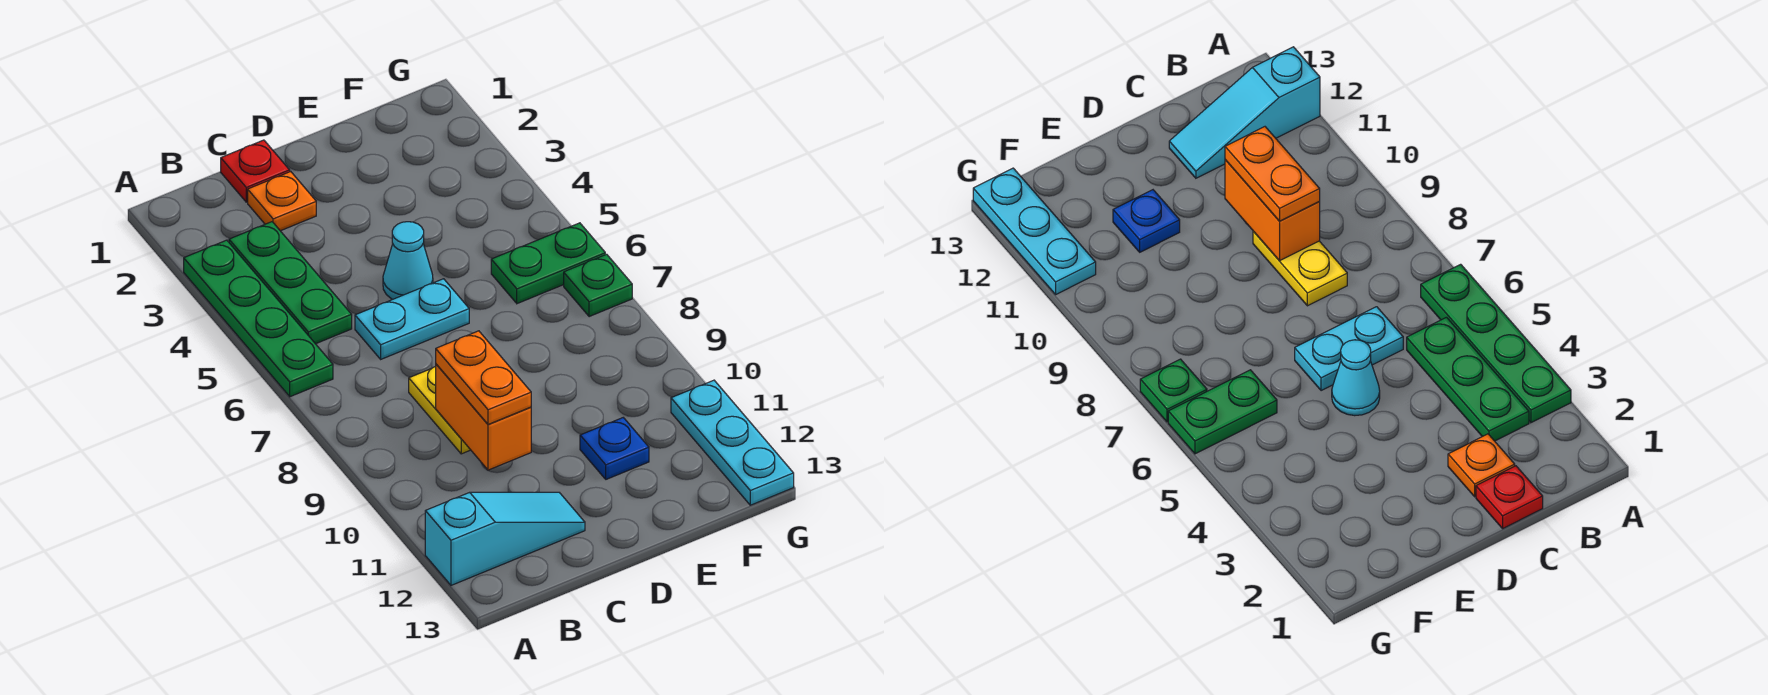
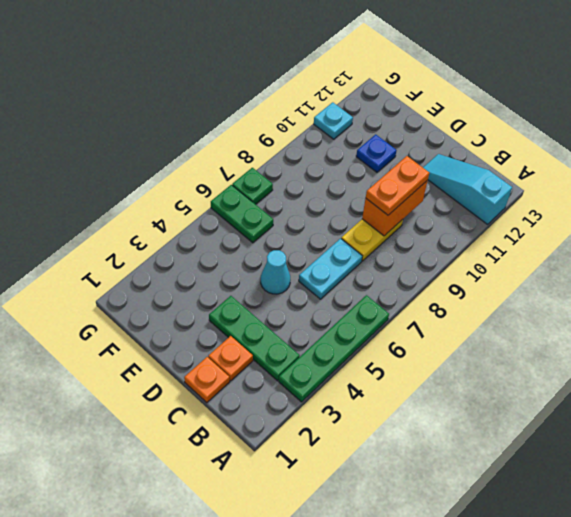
green 1x3 plate [229,222,352,344] -> green 1x3 plate turned to [209,296,300,381]
red 1x1 plate [221,140,290,202] -> orange 1x1 plate [184,357,230,403]
cyan 1x2 plate [355,279,469,359] -> cyan 1x2 plate turned to [299,238,362,299]
cyan 1x3 plate [671,380,794,505] -> cyan 1x1 plate [314,102,353,139]

